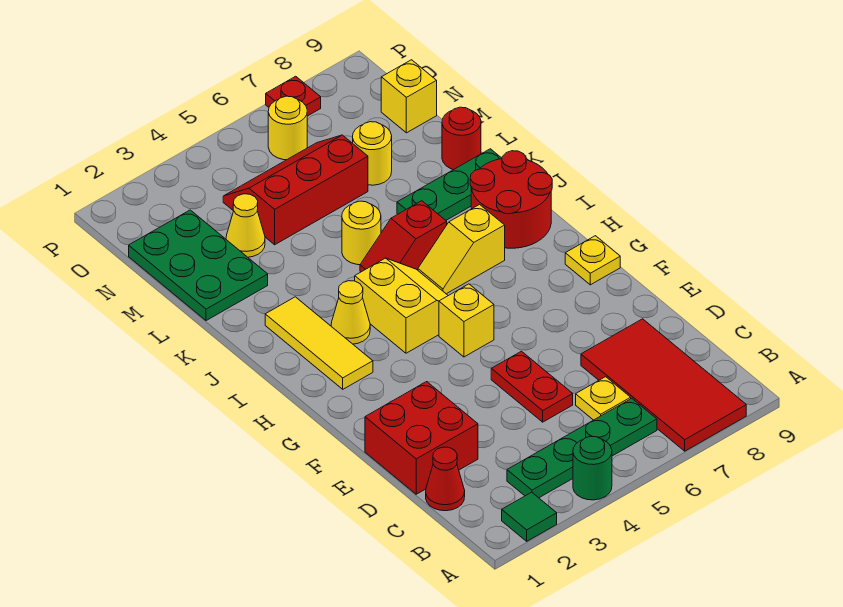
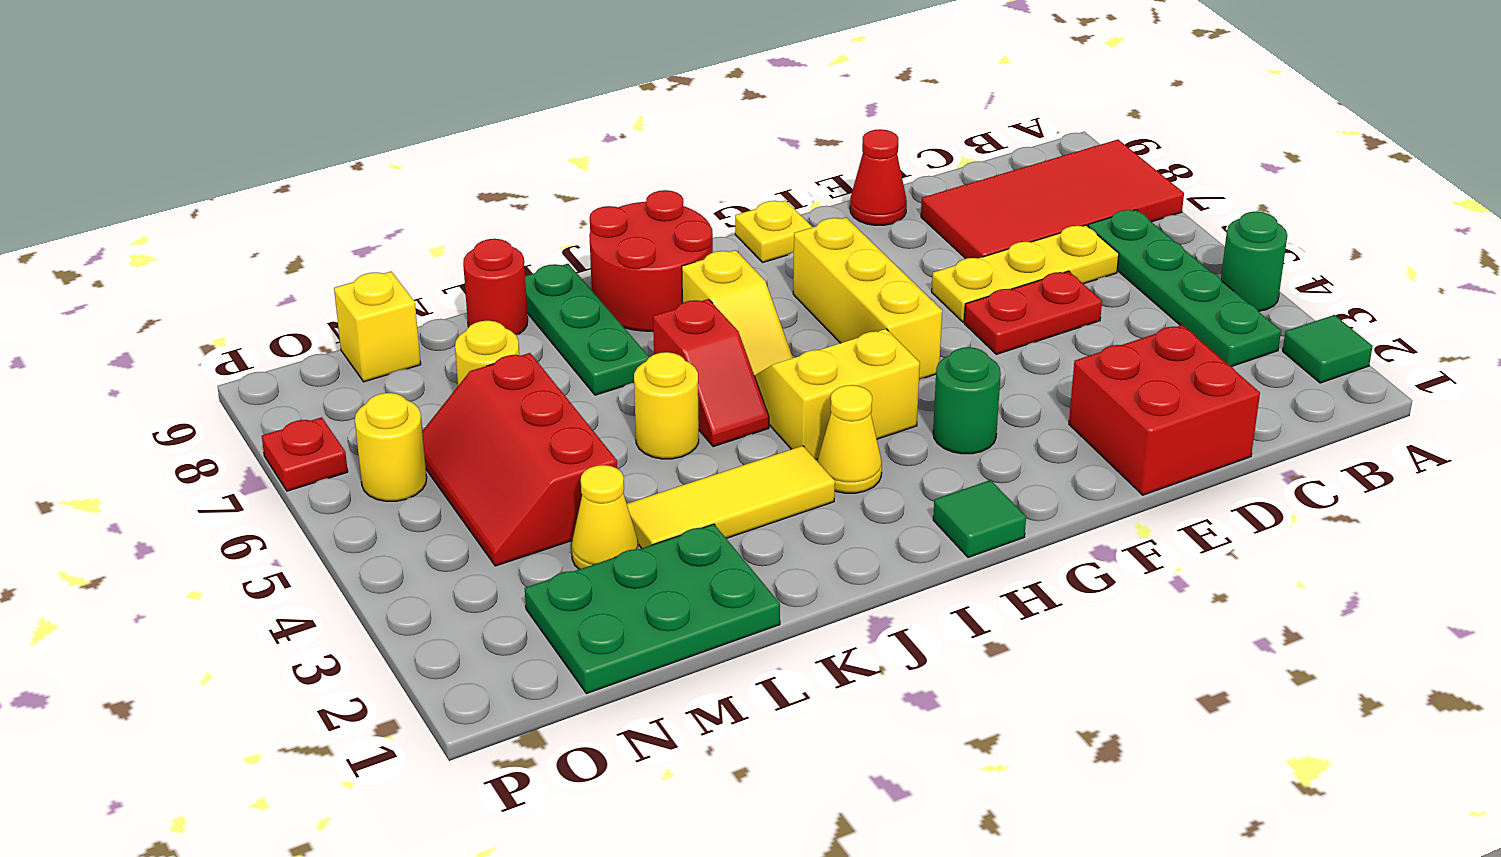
red 1x1 cone [426,447,465,511] -> red 1x1 cone moved to [850,129,907,225]
yellow 1x1 plate [576,377,631,420] -> yellow 1x3 plate [932,225,1119,322]
none -> green 1x1 round brick [933,347,1001,454]
yellow 1x1 brick [439,284,494,357] -> yellow 1x3 brick [793,218,942,379]
none -> green 1x1 tile [933,480,1026,557]
yellow 1x3 tile [265,297,373,389] -> yellow 1x3 tile moved to [627,446,835,548]

